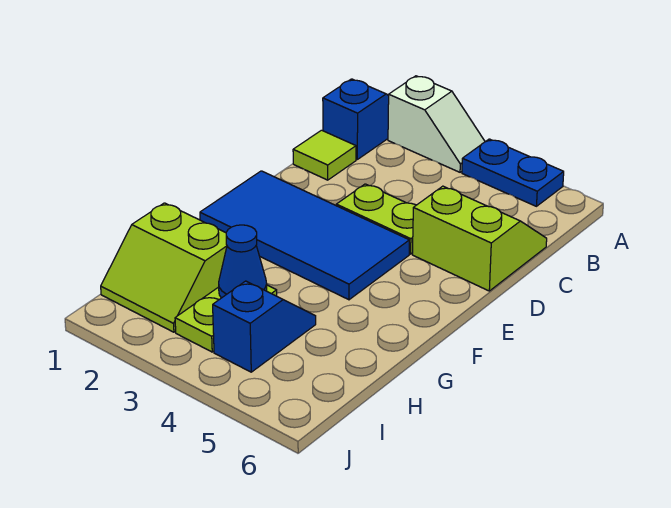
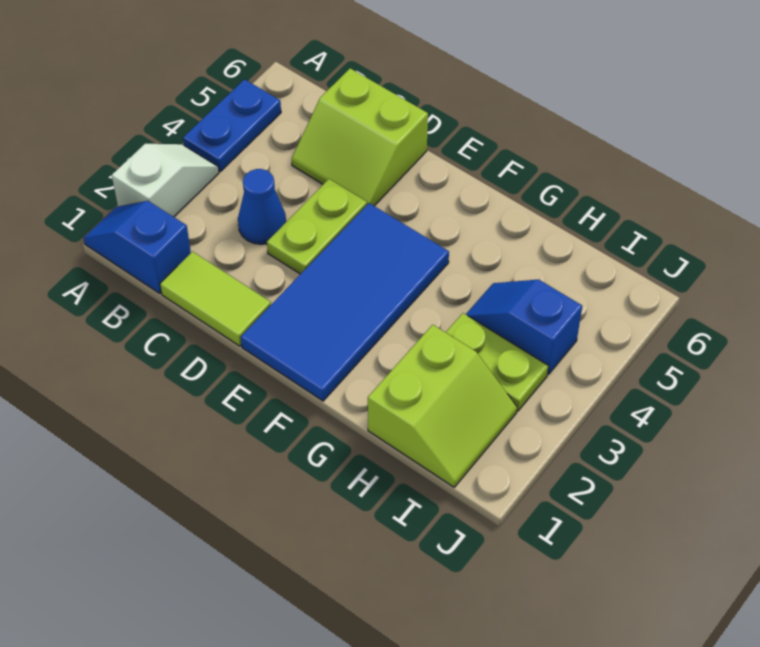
lime 1x1 tile [293,130,356,180] -> lime 1x2 tile [160,252,271,346]
lime 2x2 slope [412,186,547,291] -> lime 2x2 slope turned to [292,68,428,206]
blue 1x1 cone [219,225,267,298] -> blue 1x1 cone moved to [238,169,286,244]

